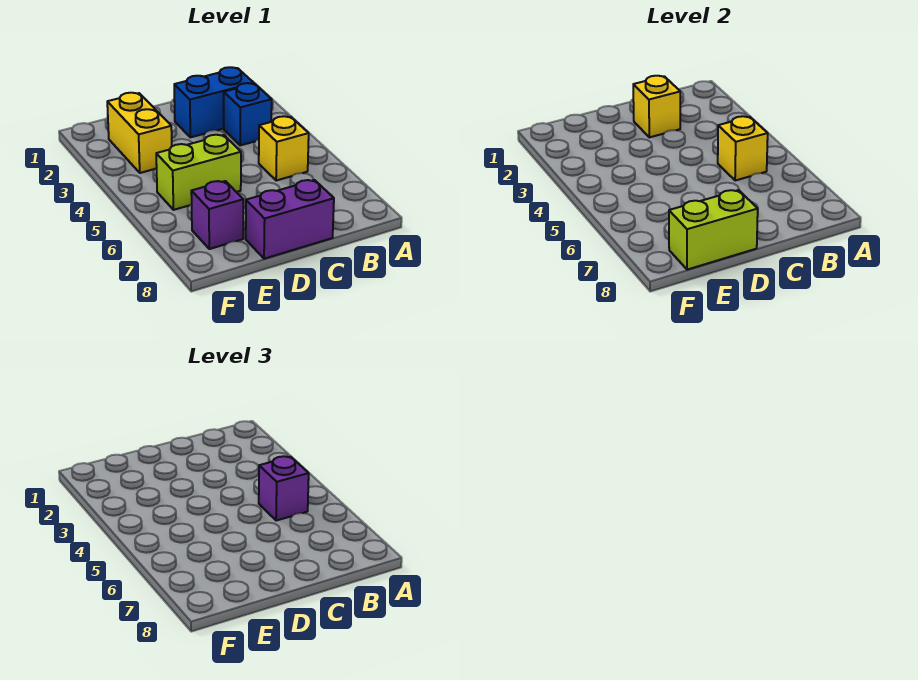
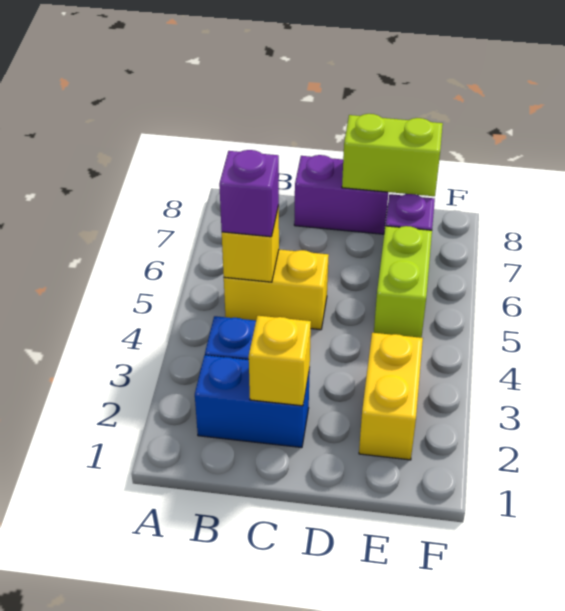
yellow 1x1 brick [259,116,309,181] -> yellow 1x2 brick [224,250,329,330]
lime 1x2 brick [156,135,241,210] -> lime 1x2 brick turned to [374,226,432,338]

